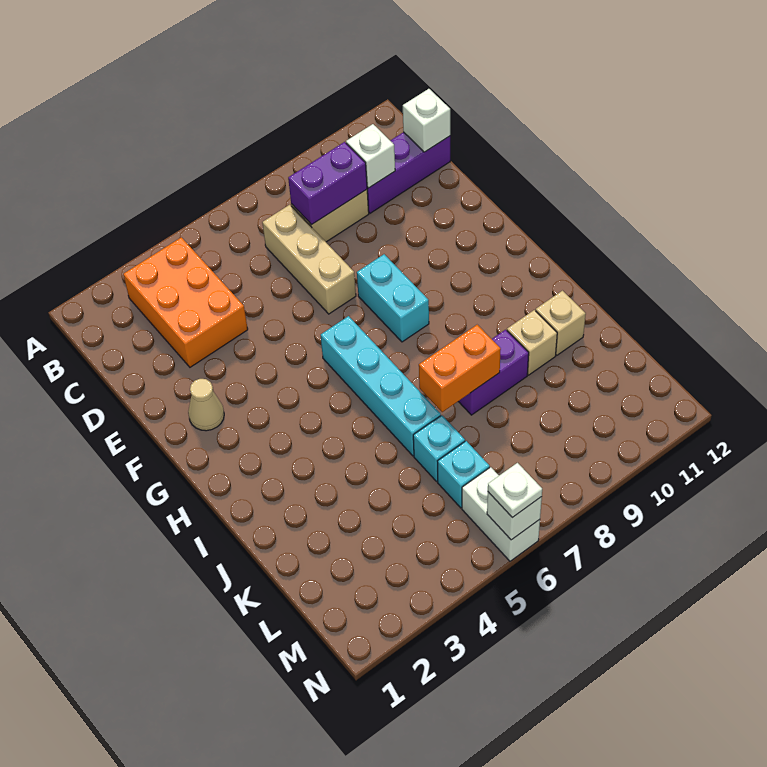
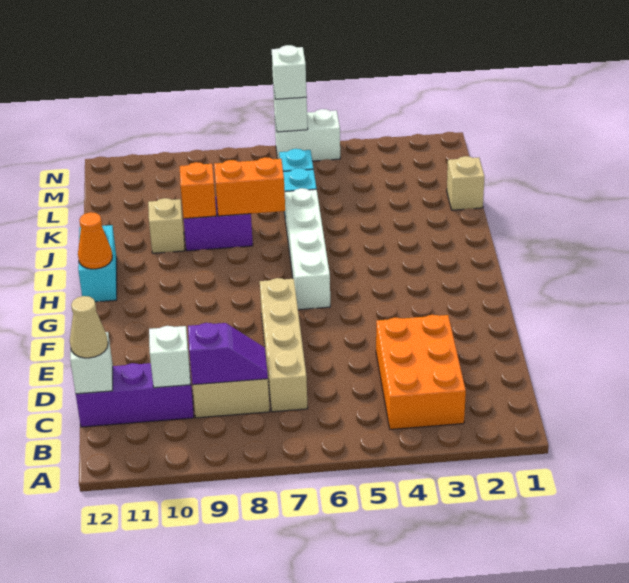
tan 1x3 brick [262,205,356,314] -> tan 1x4 brick [260,278,308,412]
purple 1x2 brick [288,142,367,225] -> purple 1x2 slope [188,323,268,385]
tan 1x1 cone [188,379,224,431] -> tan 1x1 cone moved to [70,296,108,358]
cyan 1x2 brick [357,254,429,342] -> cyan 1x2 brick moved to [78,225,117,302]
cyan 1x4 brick [321,316,441,456] -> white 1x4 brick [285,188,330,310]
none -> orange 1x1 cone [78,212,112,269]
none -> orange 1x1 brick [180,162,216,219]
tan 1x1 brick [536,291,586,355] -> tan 1x1 brick moved to [447,156,485,210]
white 1x2 brick [462,467,540,561] -> white 1x2 brick turned to [275,109,340,161]
white 1x1 plate [488,463,542,518] -> white 1x1 brick [272,45,307,99]

